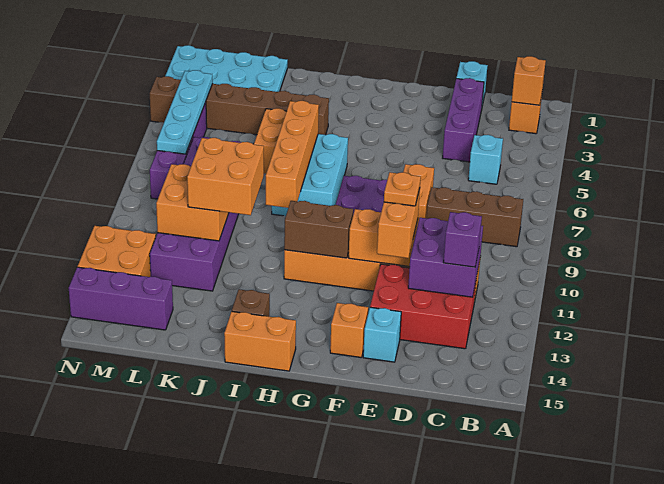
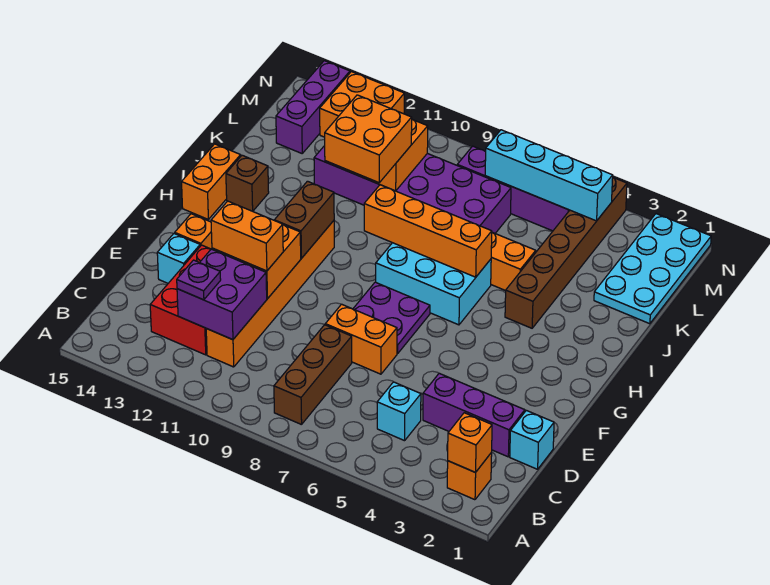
purple 1x1 brick [443,212,482,267] -> purple 1x1 plate [177,260,221,300]
orange 1x1 plate [384,172,421,206] -> none
cyan 1x4 plate [157,70,213,154] -> cyan 1x4 brick [485,130,613,221]

